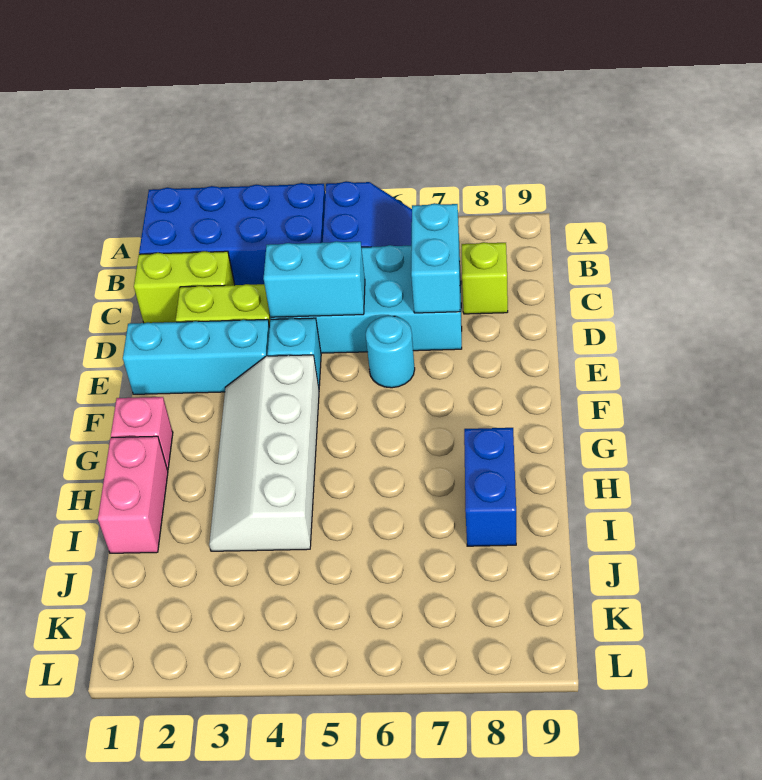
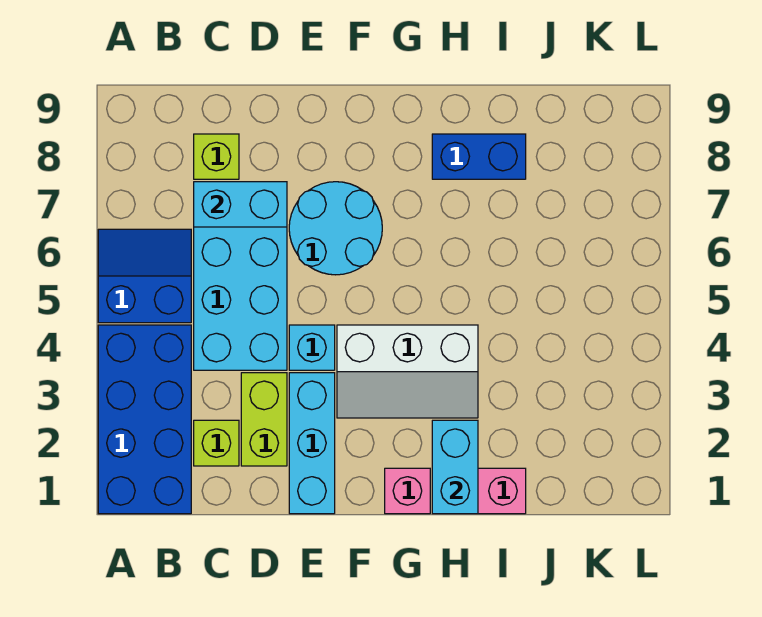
lime 1x2 brick [134,251,235,323] -> lime 1x1 brick [194,420,239,466]
cyan 1x2 brick [264,241,365,317] -> cyan 1x2 brick moved to [432,420,478,514]
cyan 1x1 round brick [366,316,415,388] -> cyan 2x2 round brick [289,182,382,275]
white 2x4 slope [209,355,319,551] -> white 2x3 slope [337,325,478,418]

